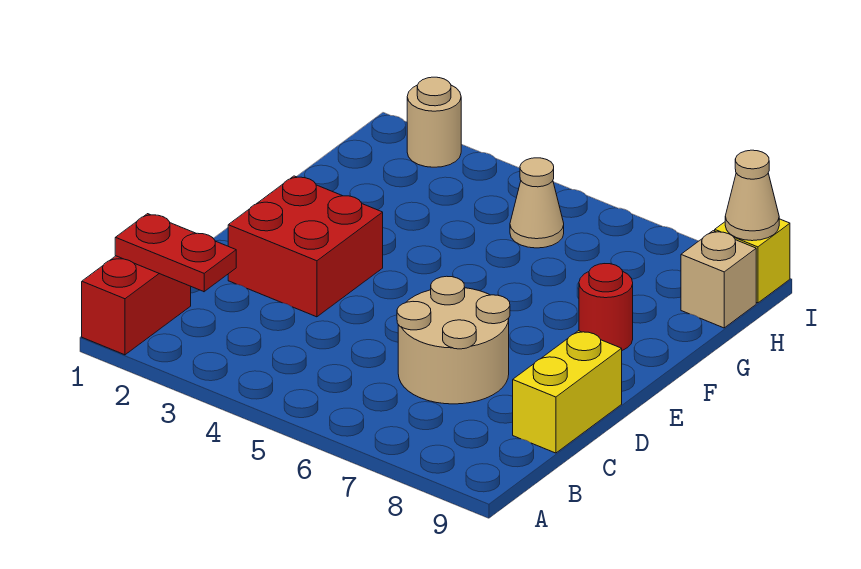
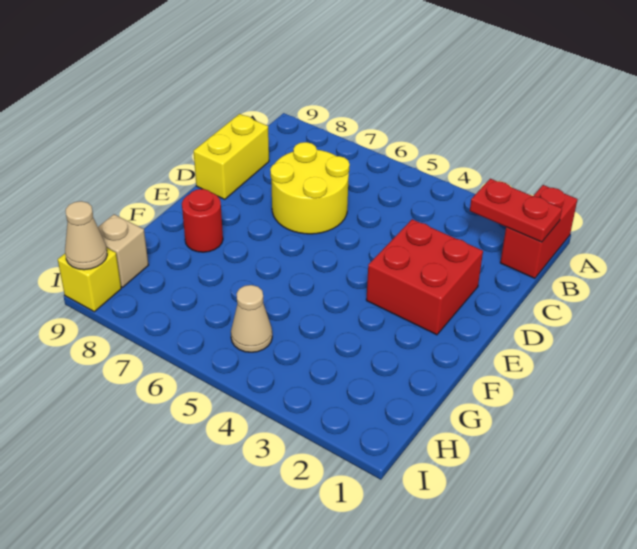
tan 2x2 round brick [397,276,510,404] -> yellow 2x2 round brick [270,142,350,234]
tan 1x1 round brick [407,77,461,167] -> none

